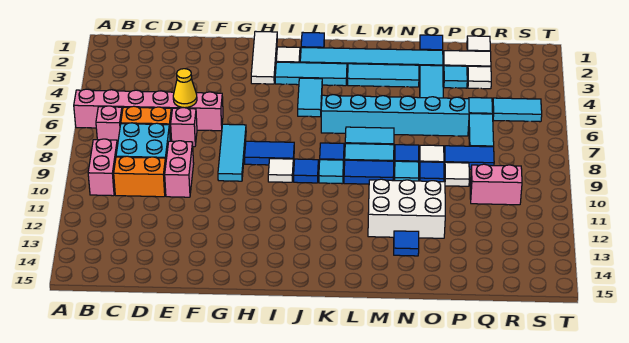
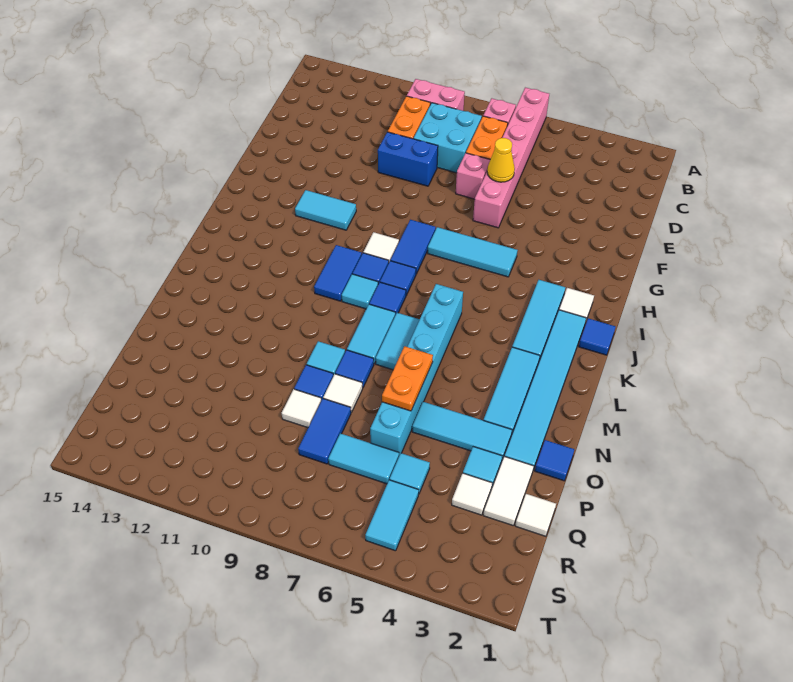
pink 1x2 brick [165,141,194,197] -> blue 1x2 brick [378,132,438,186]
cyan 1x3 tile [218,124,246,181] -> cyan 1x3 tile moved to [428,227,518,277]
white 1x3 tile [251,31,277,84] -> none
cyan 1x2 tile [298,78,322,117] -> cyan 1x2 tile moved to [295,190,356,230]
blue 1x2 tile [344,160,394,184] -> blue 1x2 tile moved to [314,245,362,301]
white 2x3 brick [368,179,445,238] -> none
none -> orange 1x2 plate [382,346,433,411]
blue 1x1 tile [394,231,419,256] -> blue 1x1 tile moved to [380,261,416,295]
pink 1x2 brick [470,164,522,205] -> none

